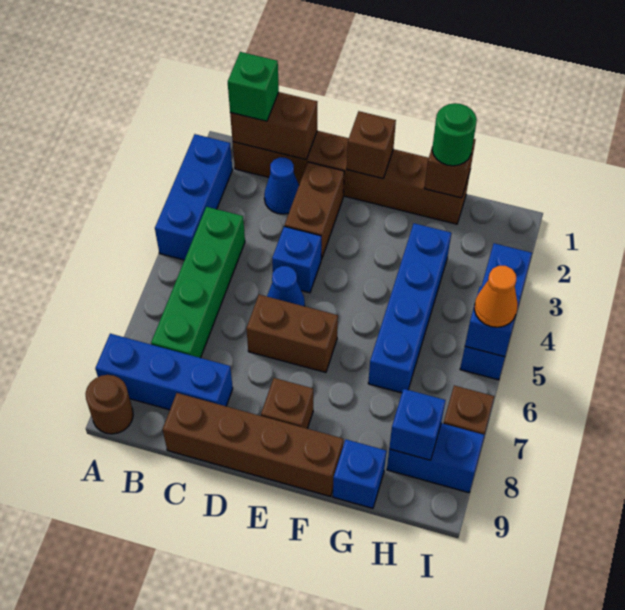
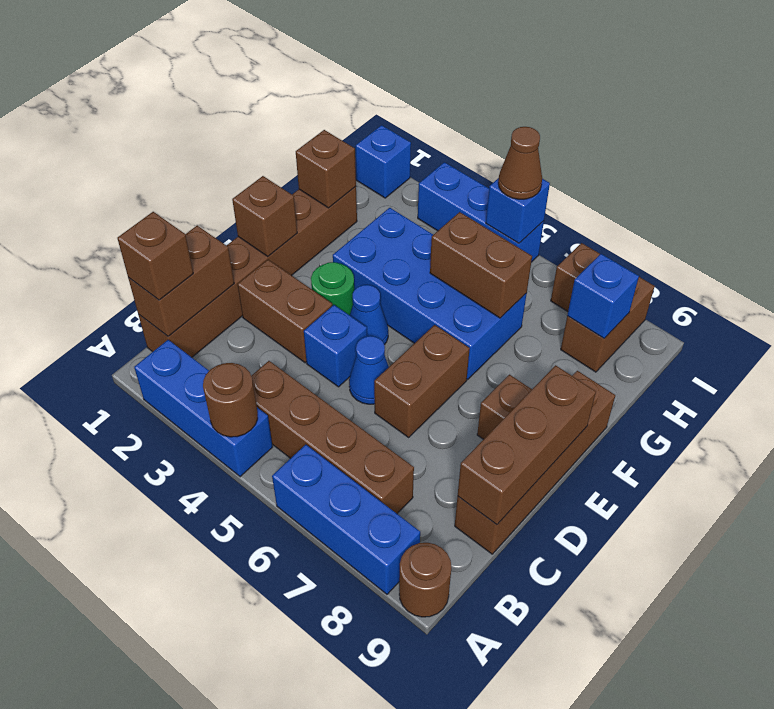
none -> brown 1x1 round brick [203,363,258,437]
blue 1x3 brick [95,334,233,410] -> blue 1x3 brick turned to [272,445,420,594]
green 1x1 brick [228,52,279,121] -> brown 1x1 brick [117,212,193,300]
green 1x4 brick [151,207,245,358] -> brown 1x4 brick [252,361,414,513]
blue 1x1 cone [264,157,299,214] -> blue 1x1 cone moved to [350,285,388,345]
none -> brown 1x3 brick [458,365,596,525]
green 1x1 round brick [432,103,477,166] -> green 1x1 round brick moved to [311,262,354,315]
blue 1x4 brick [368,223,451,393] -> blue 2x4 brick [333,208,527,379]
none -> brown 1x2 brick [430,212,532,318]
blue 1x1 brick [333,439,386,508] -> blue 1x1 brick moved to [356,125,411,198]
blue 1x2 brick [387,423,484,493] -> brown 1x2 brick [561,277,655,372]
orange 1x1 cone [474,266,518,327] -> brown 1x1 cone [498,127,542,199]

